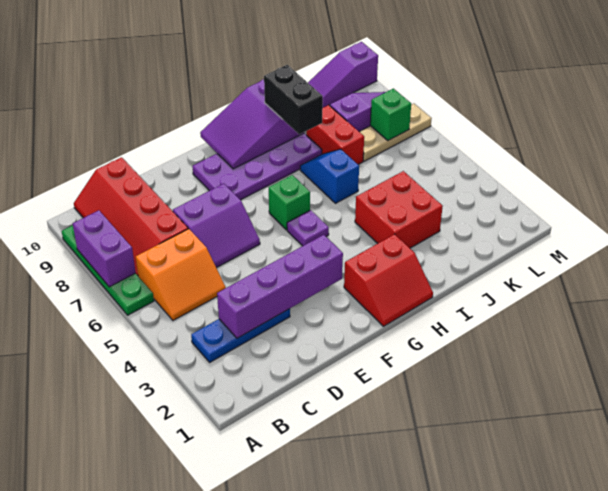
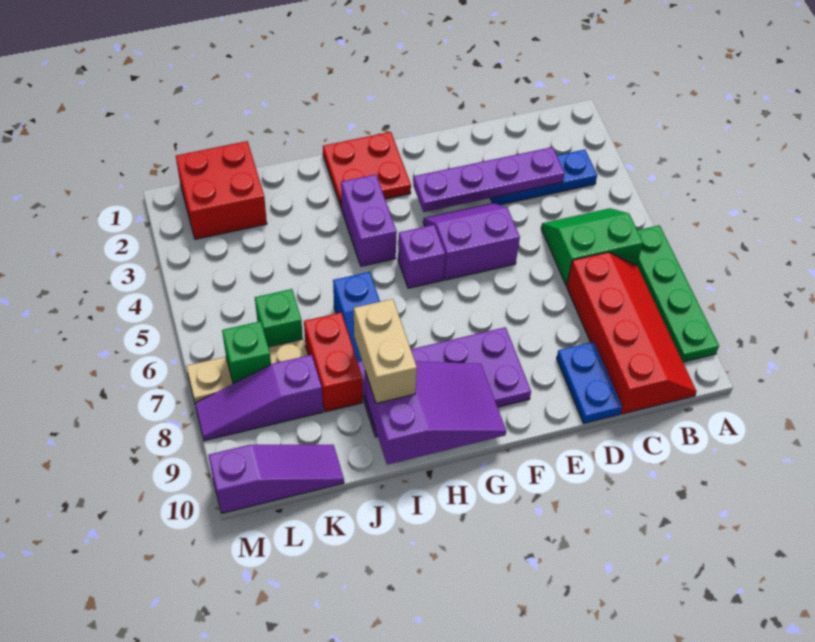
purple 1x2 brick [73,210,136,287] -> purple 1x2 brick moved to [341,175,397,266]
orange 2x2 slope [136,229,226,320] -> green 2x2 slope [541,208,643,286]
purple 1x4 brick [217,235,343,338] -> purple 1x4 plate [413,147,565,212]
purple 2x2 slope [173,184,260,268] -> purple 2x2 slope moved to [423,203,520,280]
none -> blue 1x2 plate [557,342,622,423]
red 2x2 slope [344,234,433,326] -> red 2x2 plate [323,132,411,208]
purple 1x1 plate [287,210,329,246] -> purple 1x1 brick [398,225,445,288]
green 1x1 brick [269,175,310,230] -> green 1x1 brick moved to [255,289,303,347]
red 2x2 brick [355,171,443,248] -> red 2x2 brick moved to [176,141,267,239]
black 1x2 brick [264,65,323,134] -> tan 1x2 brick [354,299,417,403]

